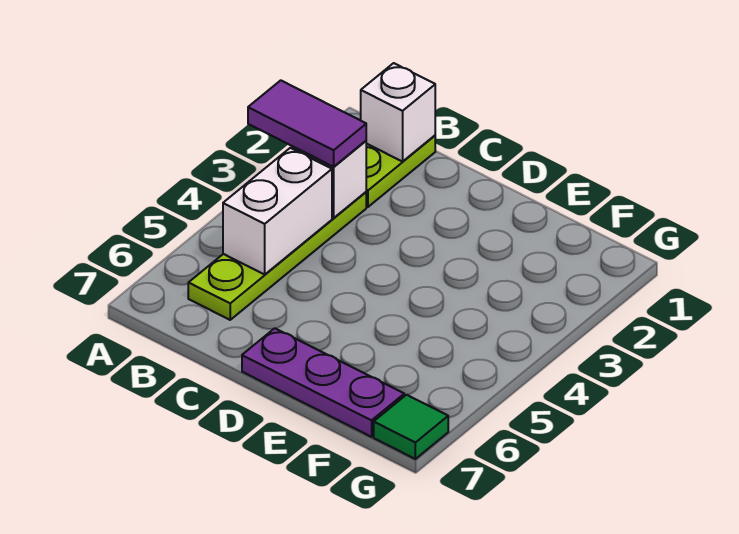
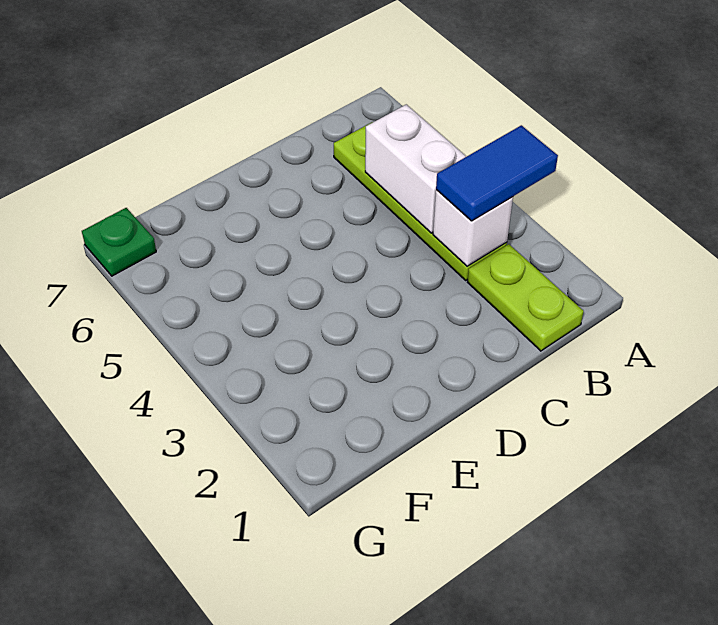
purple 1x2 tile [248,80,366,167] -> blue 1x2 tile [436,125,558,221]
white 1x1 brick [361,63,435,162] -> none
purple 1x3 plate [242,328,404,437] -> none
green 1x1 tile [374,395,448,459] -> green 1x1 plate [82,208,156,276]

